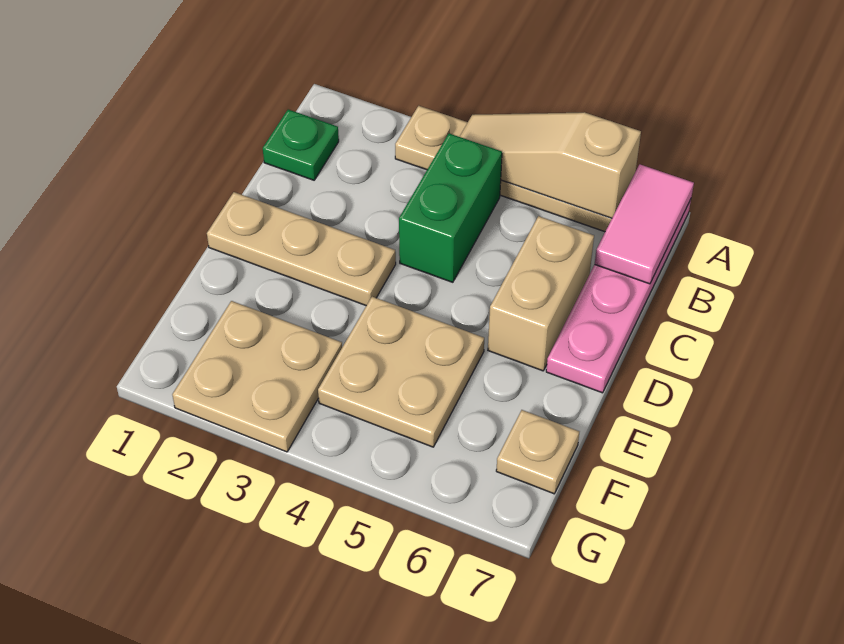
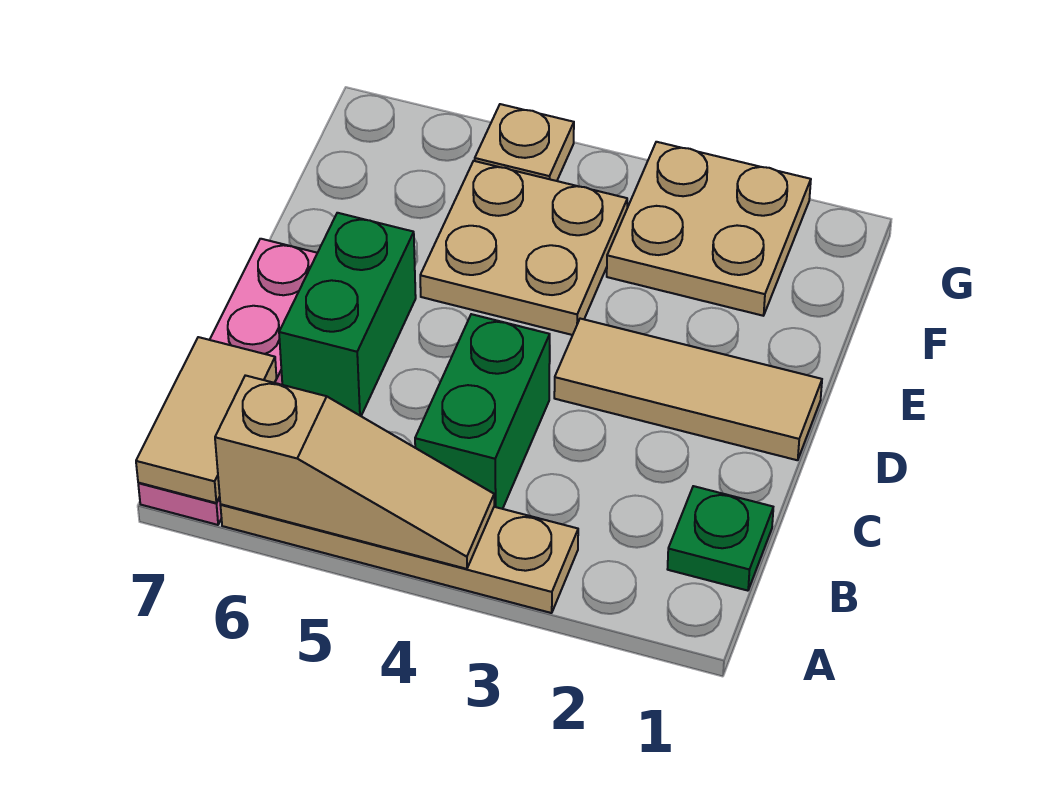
pink 1x2 tile [595,165,694,284] -> tan 1x2 tile [136,337,277,503]
tan 1x2 brick [488,216,594,371] -> green 1x2 brick [279,213,416,416]
tan 1x3 plate [207,192,396,306] -> tan 1x3 tile [554,319,822,460]
tan 1x1 plate [496,410,579,494] -> tan 1x1 plate moved to [475,104,574,181]

